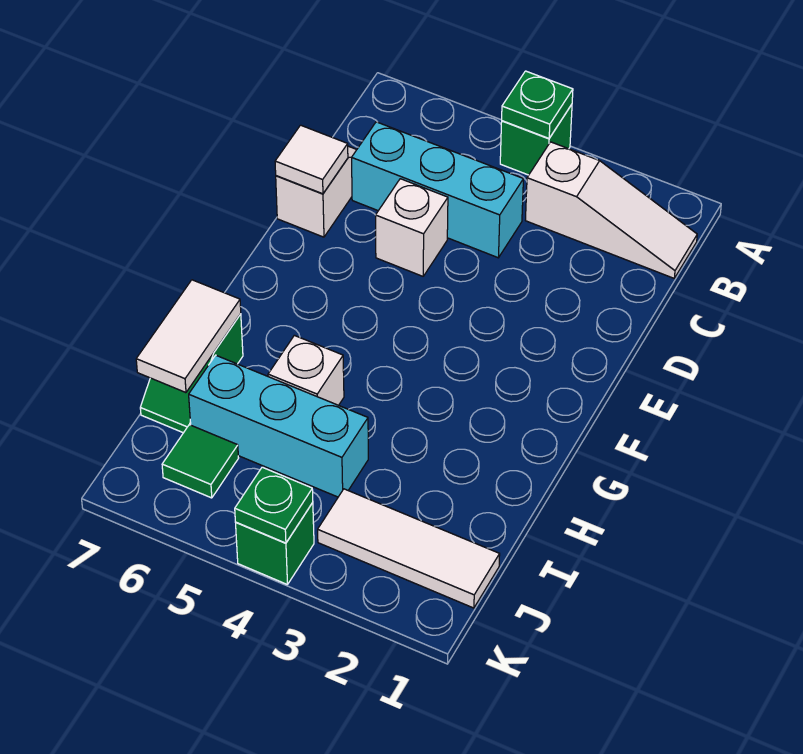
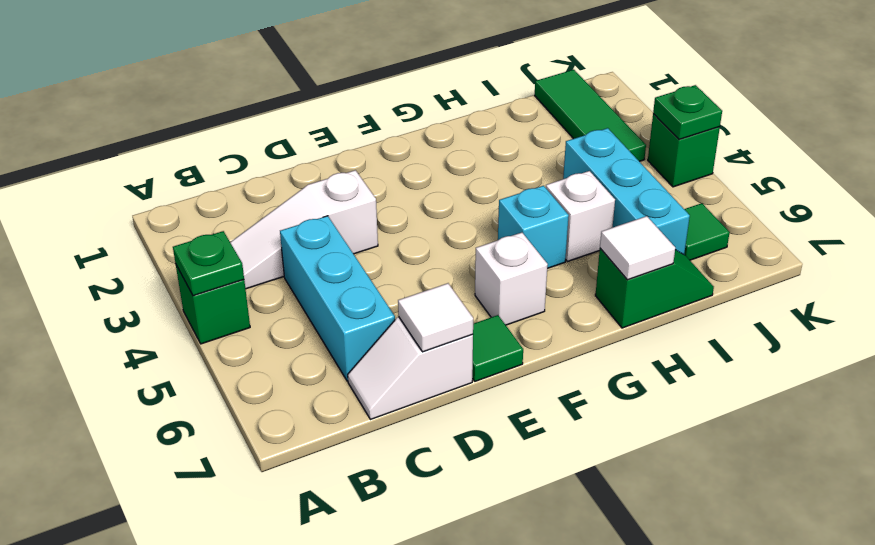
white 1x3 slope [525,142,697,278] -> white 1x3 slope turned to [230,170,378,289]
white 1x1 brick [376,179,448,276] -> white 1x1 brick moved to [475,233,548,325]
none -> green 1x1 tile [472,315,523,381]
none -> cyan 1x1 brick [498,186,569,268]
white 1x2 tile [136,280,241,393] -> white 1x1 tile [600,216,675,280]
white 1x3 tile [318,489,500,608] -> green 1x3 tile [535,70,646,161]

